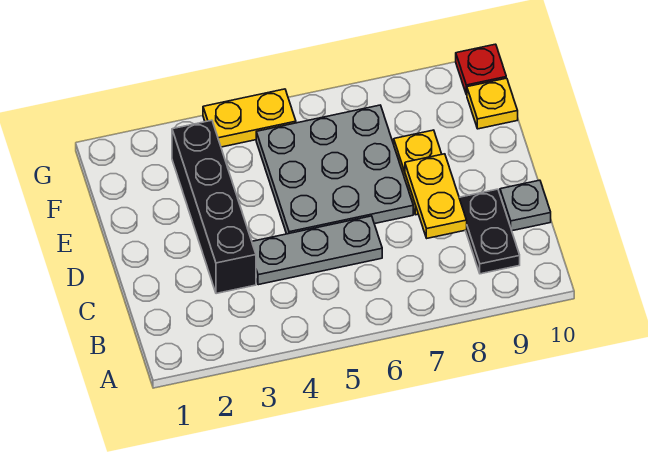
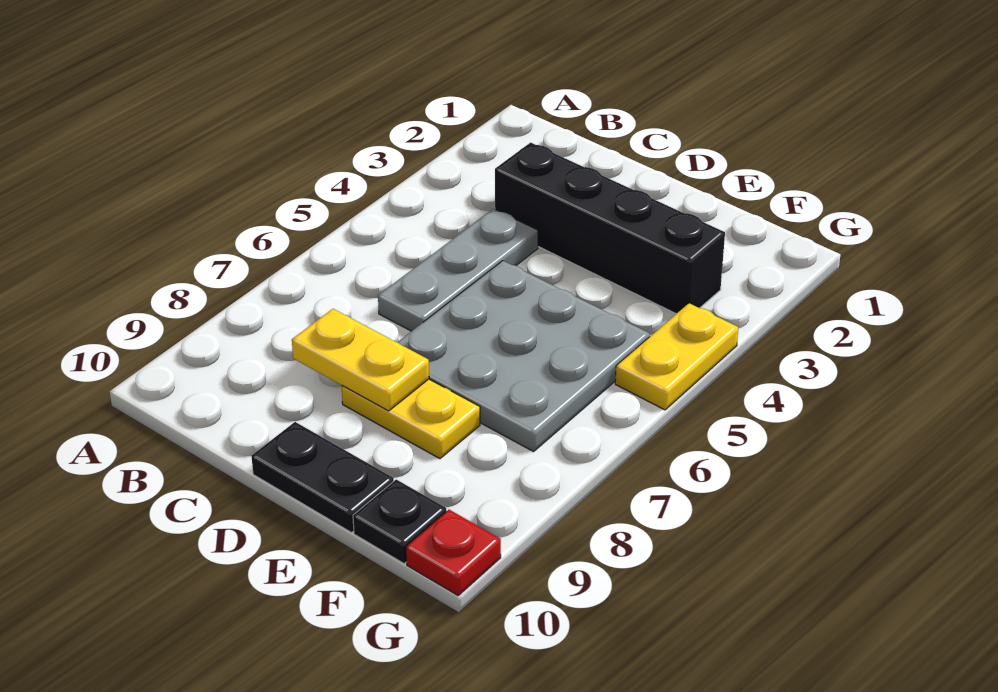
black 1x2 plate [459,189,520,274] -> black 1x2 plate moved to [251,422,394,533]
grey 1x1 plate [500,180,551,231] -> none
yellow 1x1 plate [467,78,518,129] -> black 1x1 plate [353,479,446,564]

